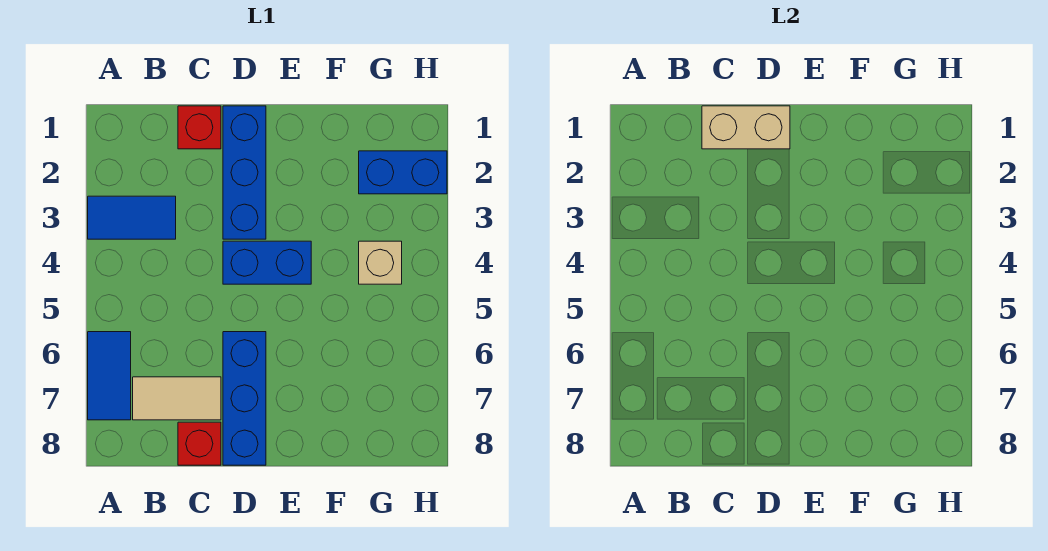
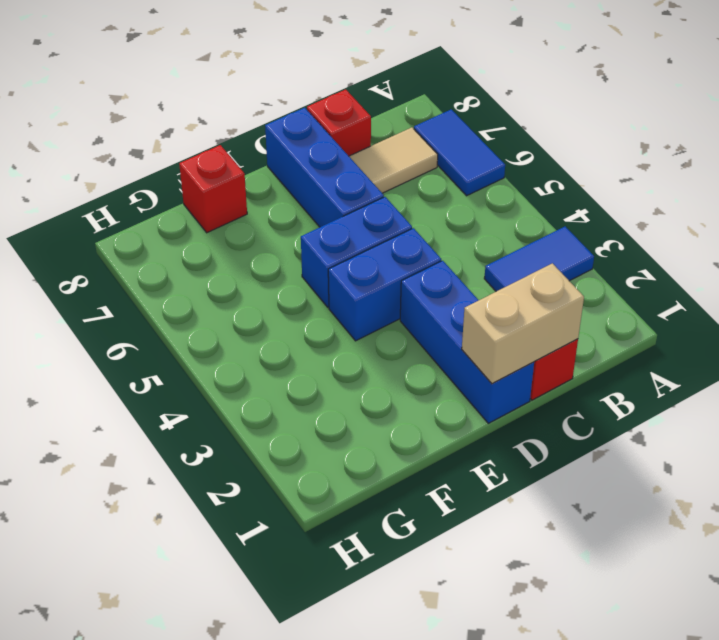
none -> red 1x1 brick [179,145,247,233]
blue 1x2 brick [359,151,447,194] -> blue 1x2 brick moved to [301,197,412,307]
tan 1x1 brick [359,241,402,284] -> none

